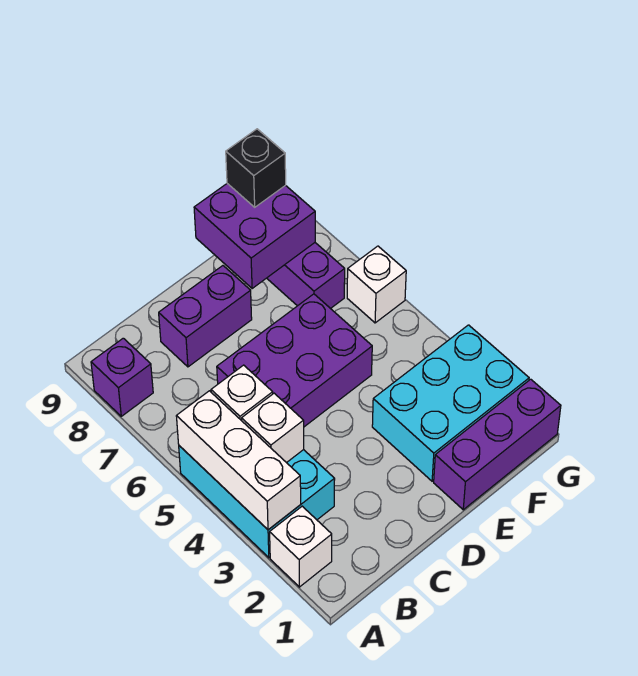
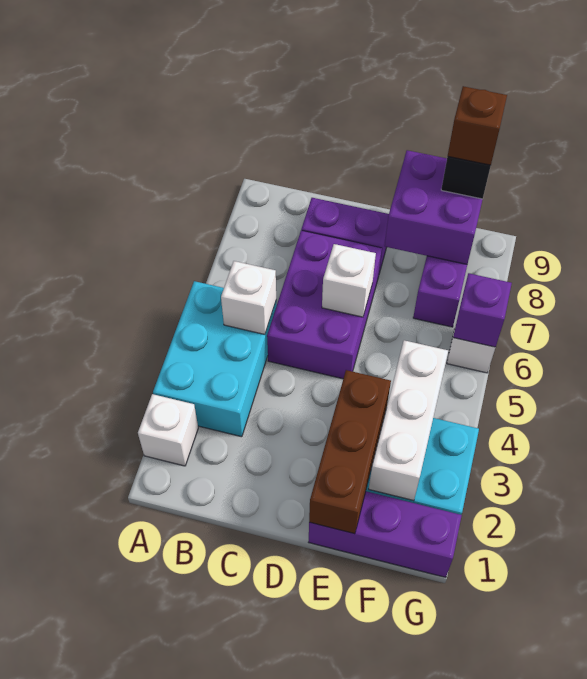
white 1x3 brick [176,391,301,530] -> white 1x3 brick moved to [369,340,448,501]
purple 1x1 brick [91,338,153,416] -> purple 1x1 brick moved to [453,273,512,347]
white 1x1 brick [242,393,304,463] -> white 1x1 brick moved to [322,244,376,317]
purple 2x3 brick [217,294,372,427] -> purple 2x3 brick turned to [267,231,382,379]
none -> brown 1x3 brick [309,370,391,534]
none -> brown 1x1 brick [448,86,507,165]

